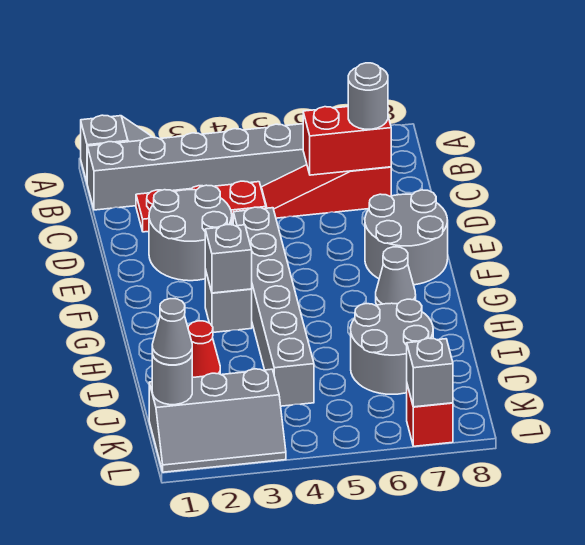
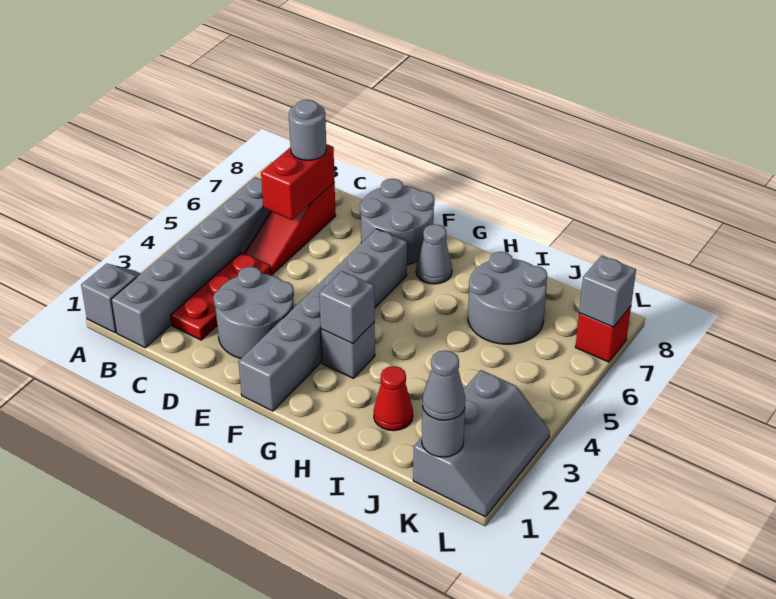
grey 1x6 brick [233,207,314,406] -> grey 1x6 brick turned to [238,229,407,411]

